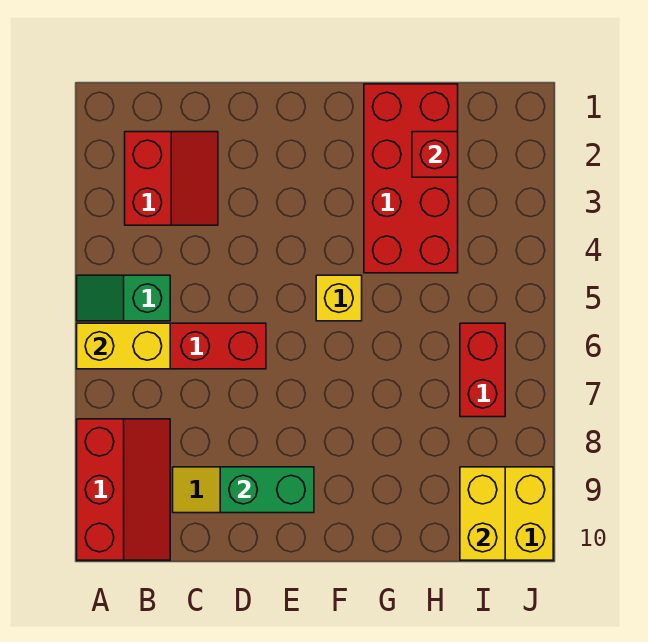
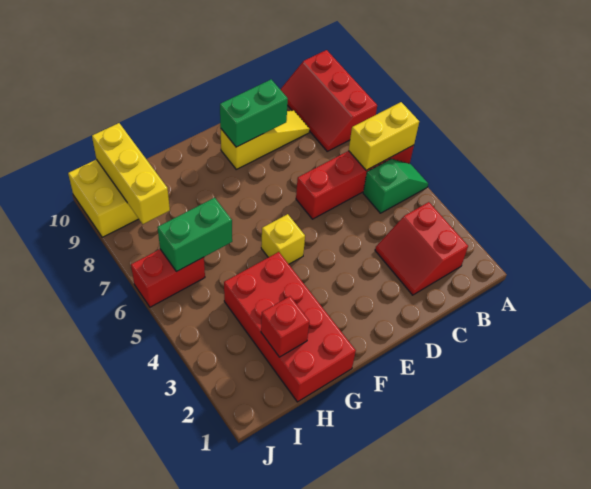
none -> green 1x2 brick [157,198,232,271]
red 1x2 brick [460,323,505,417] -> red 1x2 brick turned to [131,249,205,307]
yellow 1x2 brick [460,467,505,560] -> yellow 1x3 brick [92,123,170,224]

